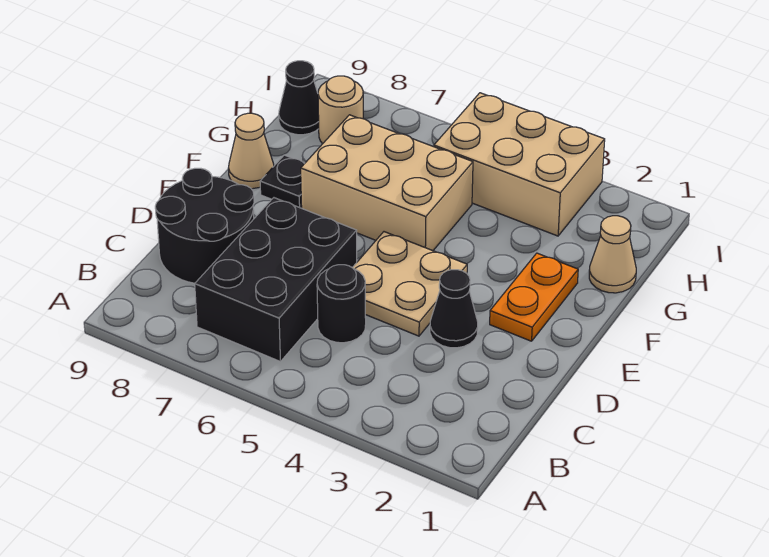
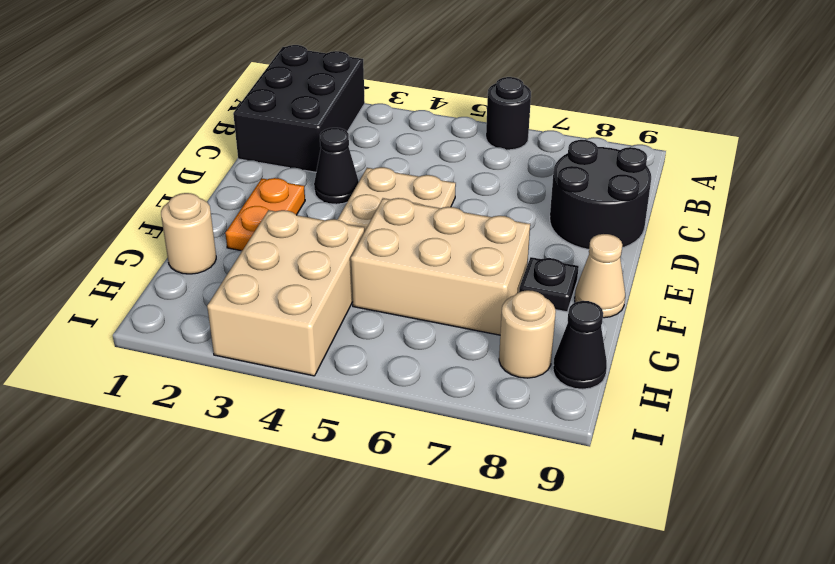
black 2x3 brick [195,198,357,362] -> black 2x3 brick moved to [233,45,365,172]
black 1x1 round brick [317,265,366,343] -> black 1x1 round brick moved to [486,77,531,150]
tan 1x1 cone [589,216,636,293] -> tan 1x1 round brick [161,193,216,274]
tan 2x3 brick [434,93,605,236] -> tan 2x3 brick turned to [207,210,365,376]

